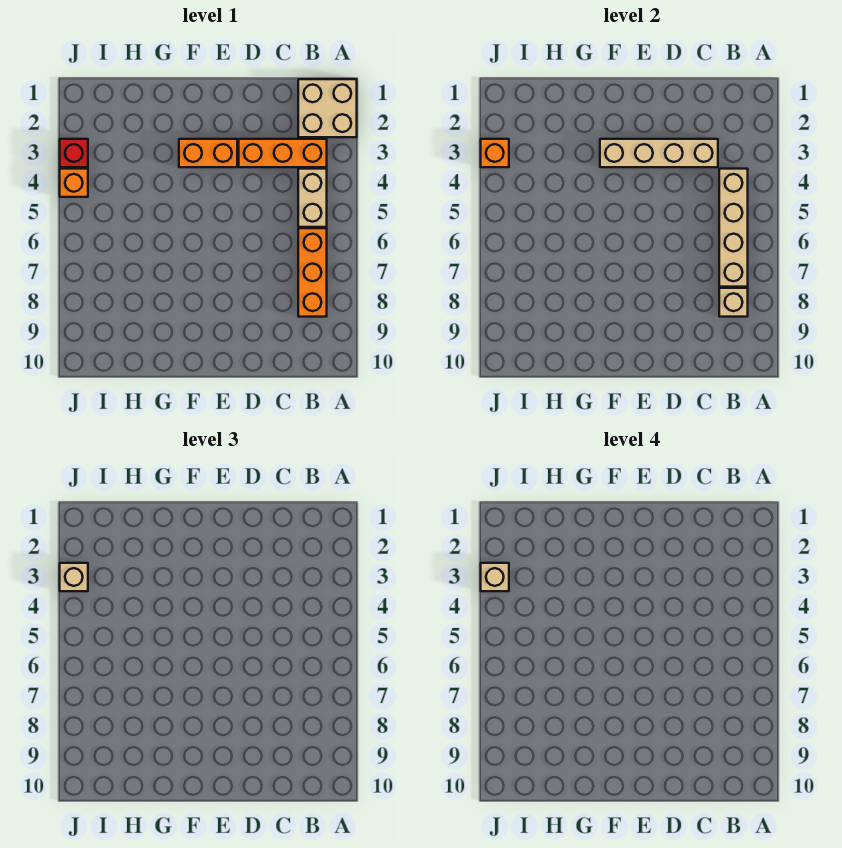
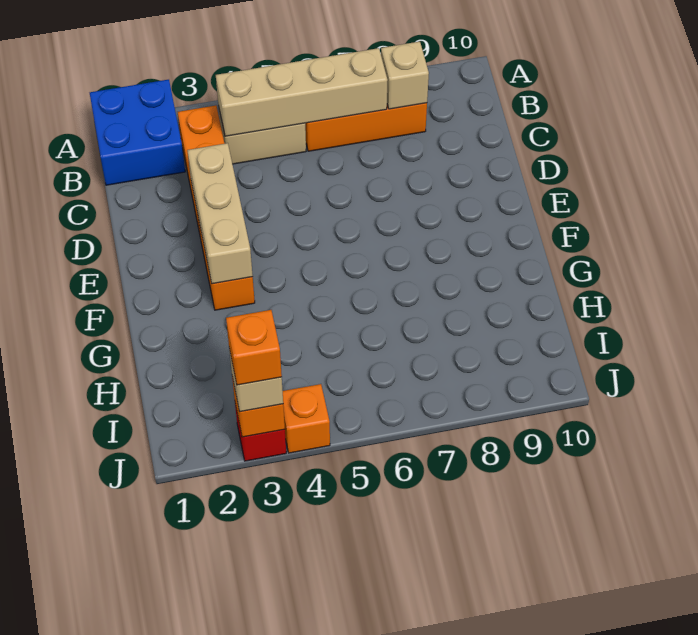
tan 2x2 brick [298,79,357,137] -> blue 2x2 brick [90,80,185,185]
tan 1x4 brick [600,139,718,167] -> tan 1x3 brick [187,143,253,284]
tan 1x1 brick [481,563,509,591] -> orange 1x1 brick [226,310,282,385]

